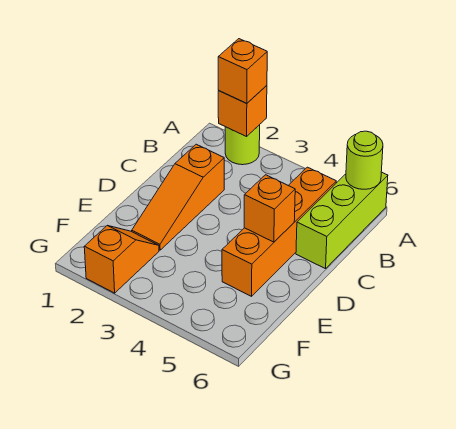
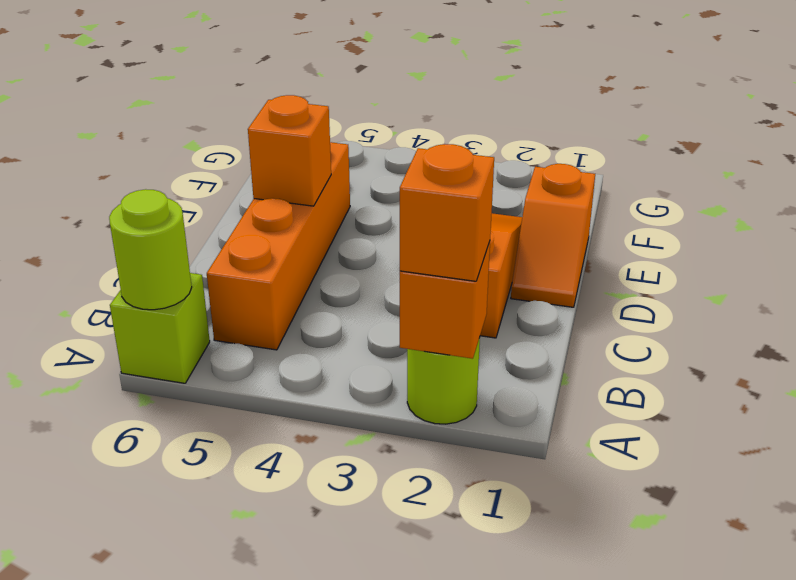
lime 1x3 brick [296,172,388,269] -> lime 1x1 brick [110,273,210,383]
orange 1x2 slope [84,226,159,293] -> orange 1x2 slope moved to [511,164,595,307]

